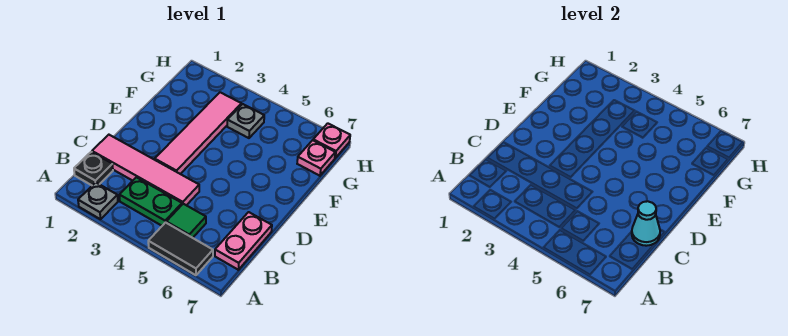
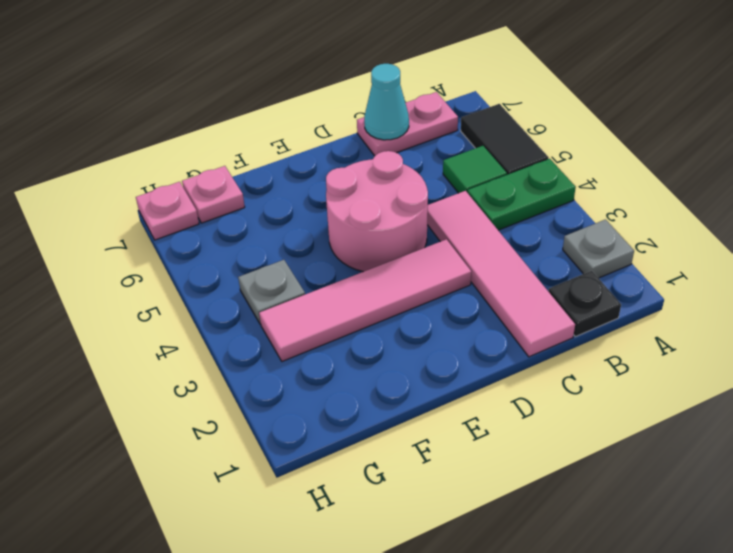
green 1x2 plate [119,177,182,226] -> green 1x2 plate turned to [468,159,576,230]
none -> pink 2x2 round brick [326,151,428,272]

